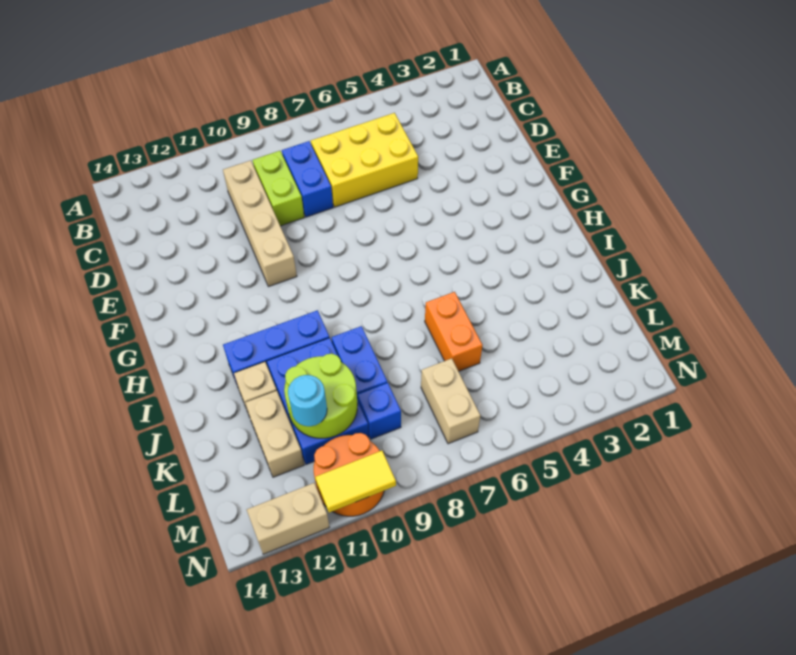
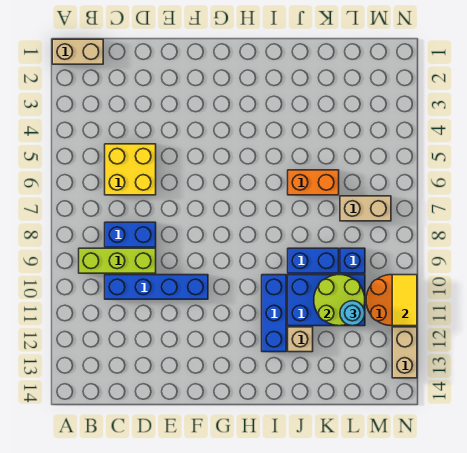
yellow 2x3 brick [311,113,418,207] -> yellow 2x2 brick [105,144,156,195]
lime 1x2 brick [253,151,304,226] -> lime 1x3 brick [79,248,156,273]
tan 1x4 brick [223,160,297,287] -> blue 1x4 brick [105,275,208,299]
tan 1x2 brick [245,391,304,477] -> tan 1x2 brick moved to [52,39,103,64]

